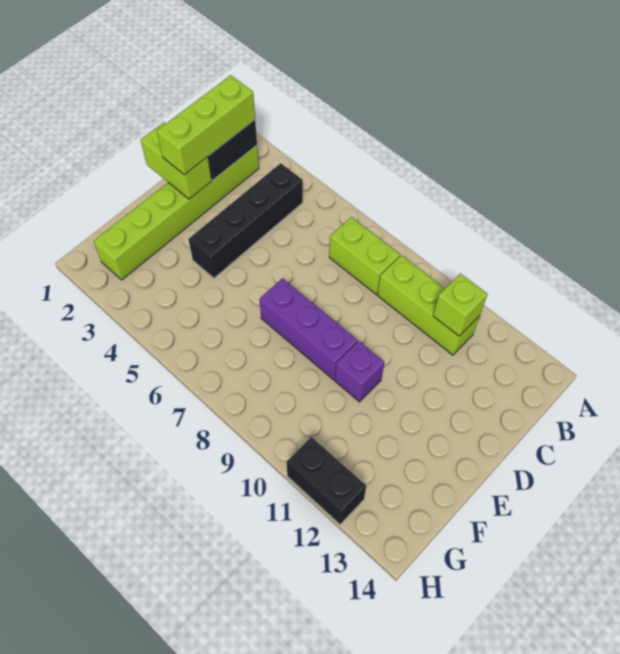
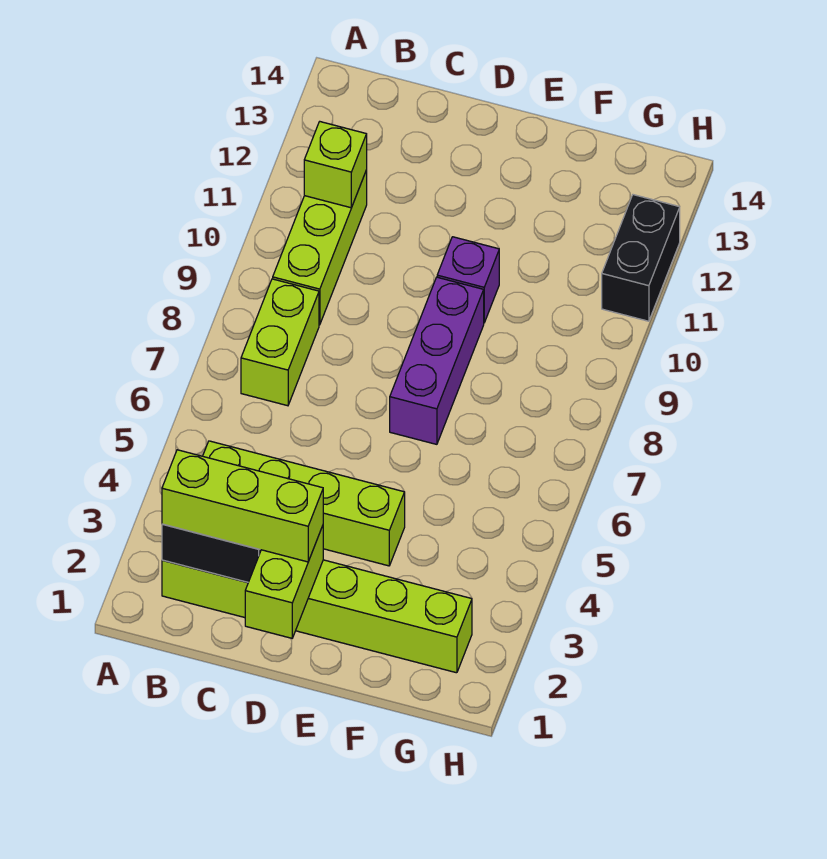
black 1x4 brick [189,163,303,278] -> lime 1x4 brick [203,441,405,566]

